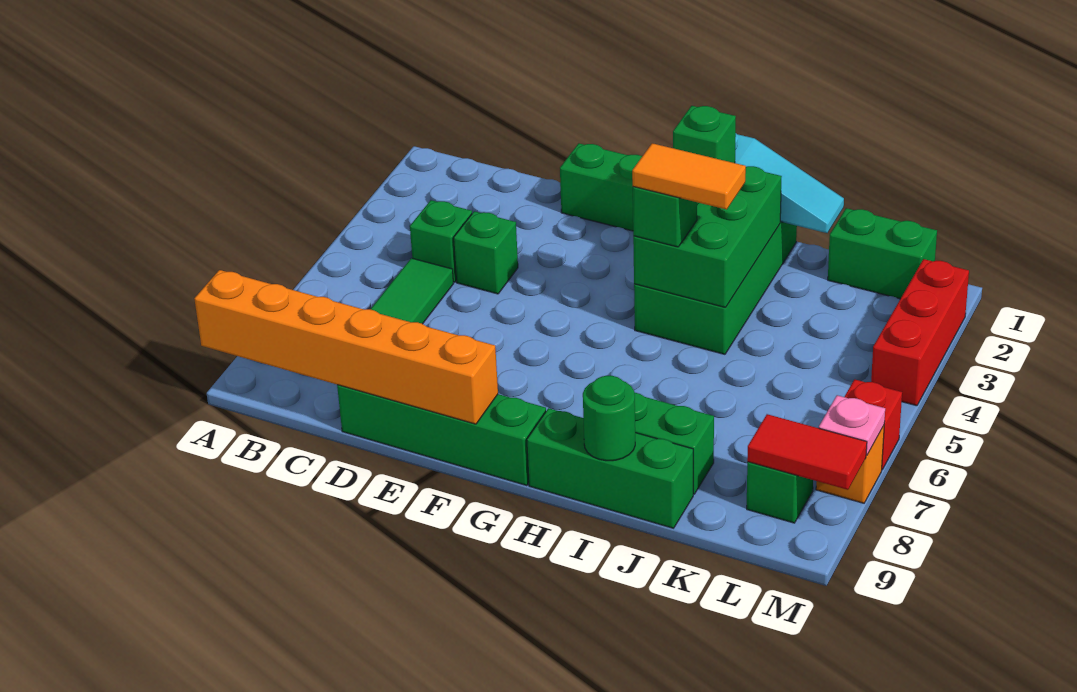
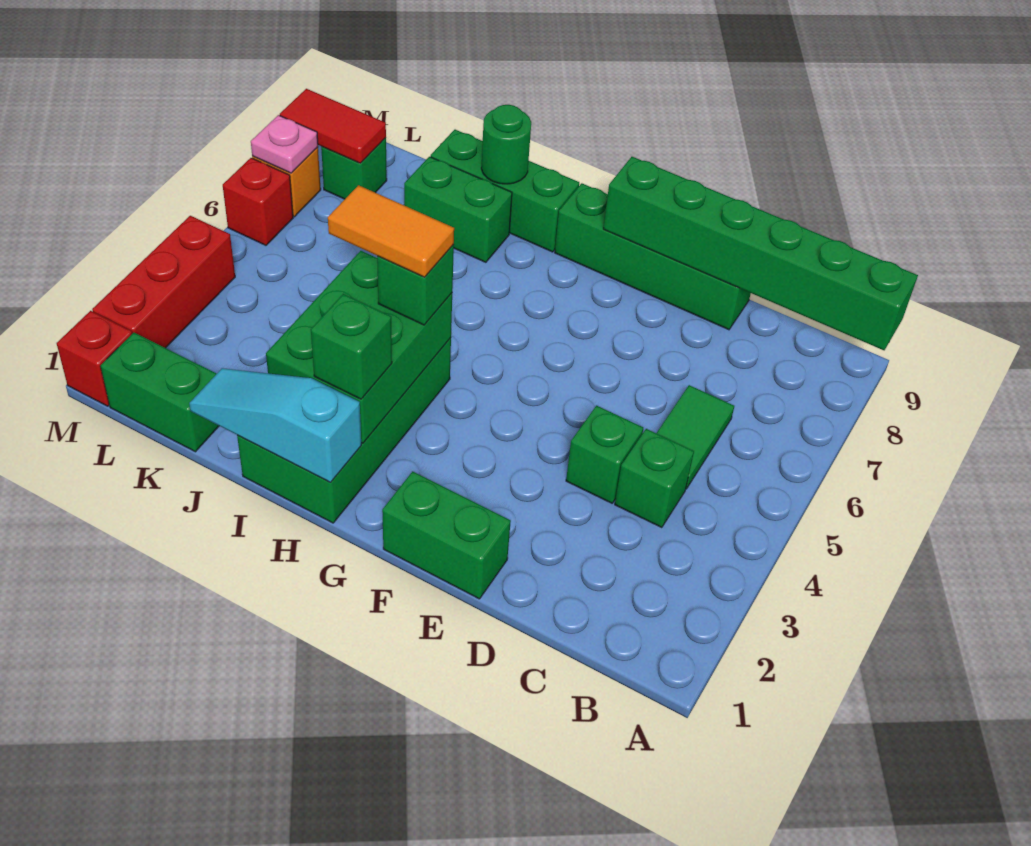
orange 1x6 brick [194,270,498,424] -> green 1x6 brick [603,157,918,350]
none -> red 1x1 brick [57,311,132,406]

